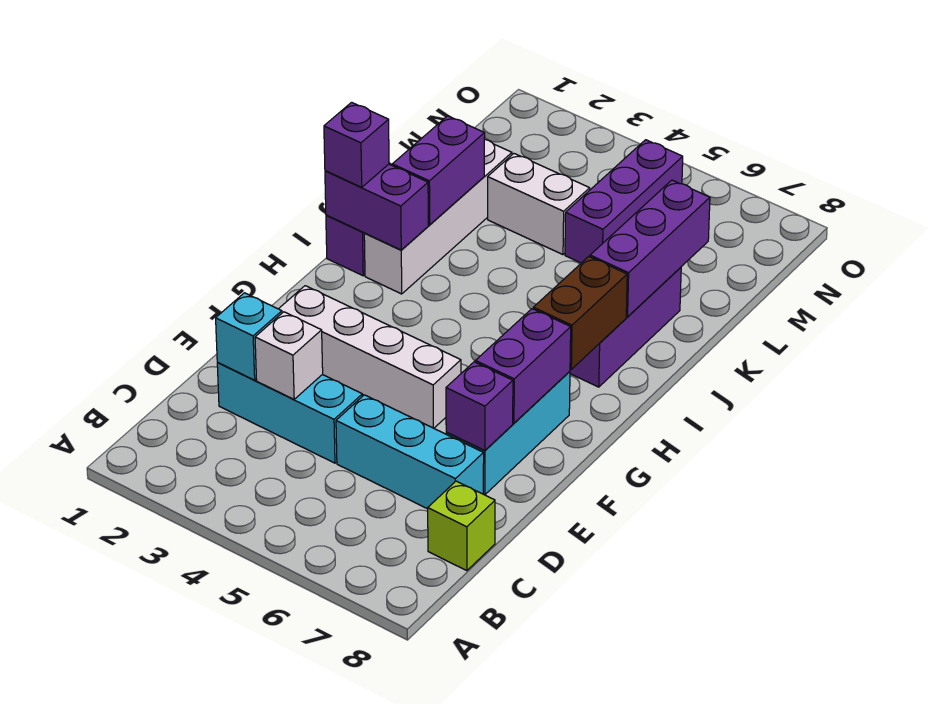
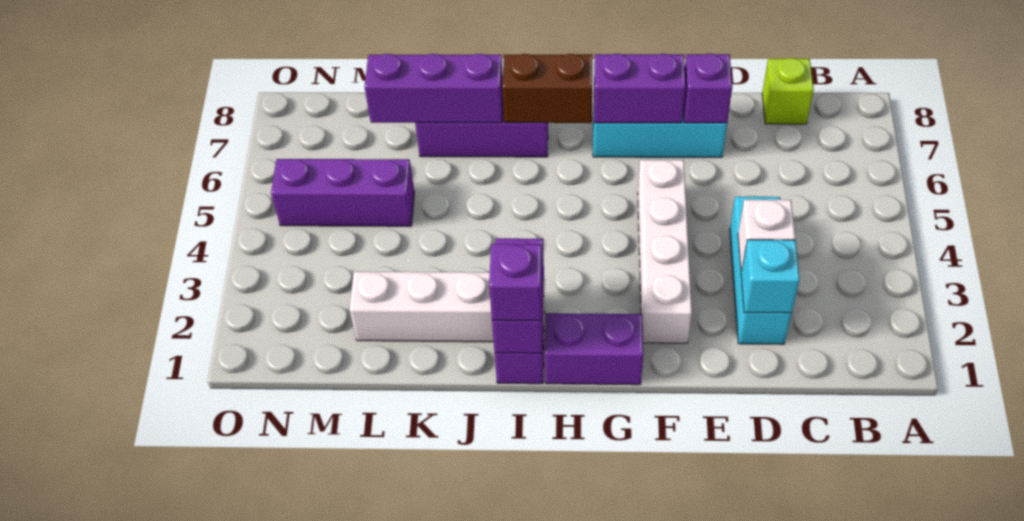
cyan 1x3 brick [336,395,484,509] -> none
purple 1x2 brick [392,116,485,225] -> purple 1x2 brick moved to [545,313,643,385]
white 1x2 brick [488,154,590,255] -> none

